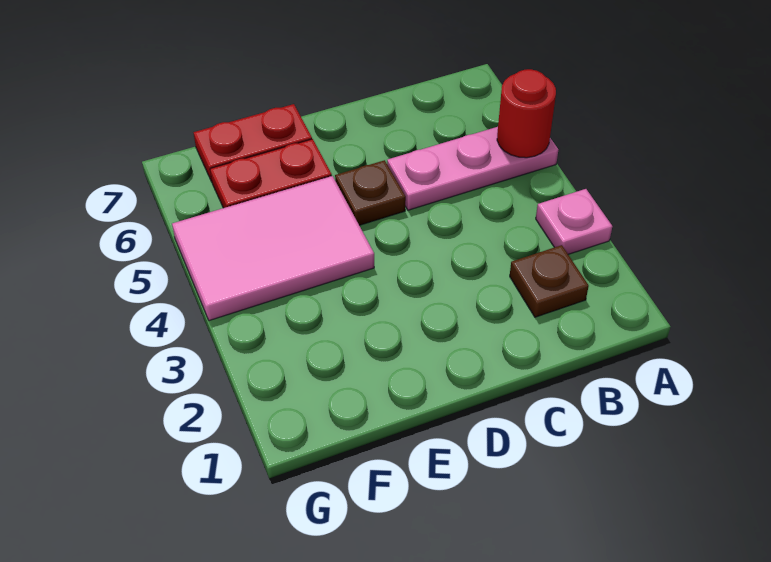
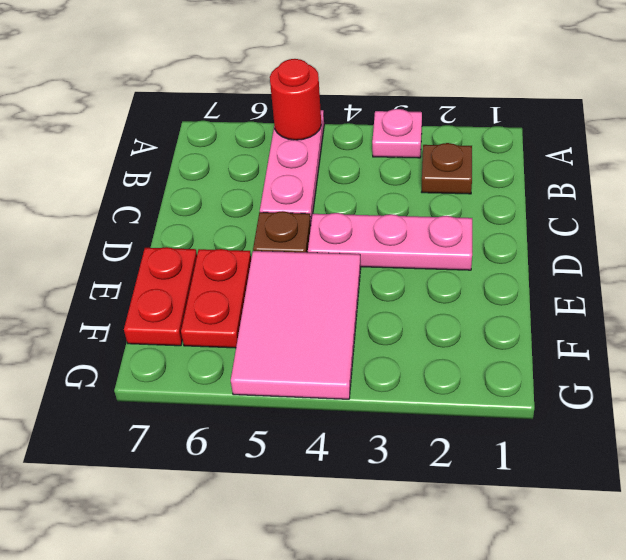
none -> pink 1x3 plate [308,213,472,270]

